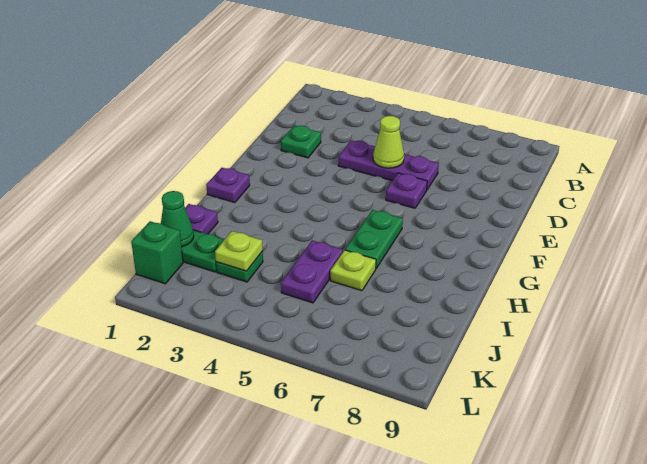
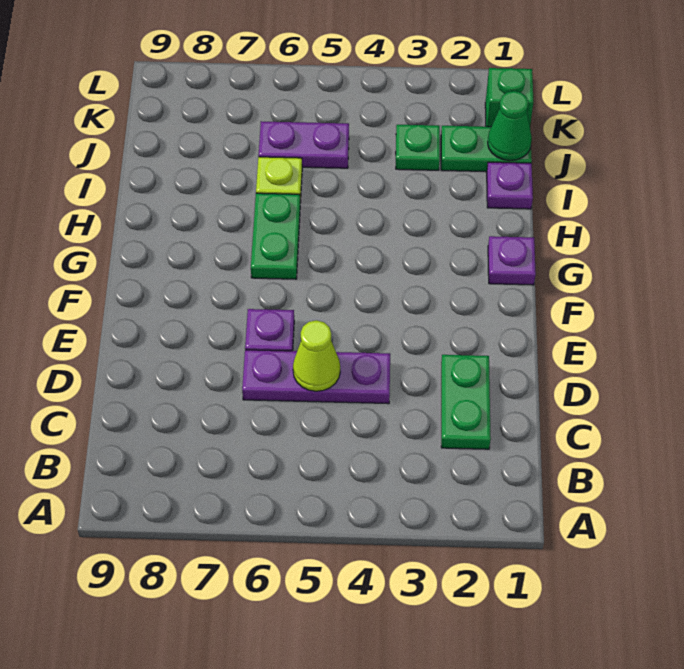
green 1x1 plate [281,125,321,158] -> green 1x2 plate [441,355,491,449]
purple 1x2 plate [281,240,343,303] -> purple 1x2 plate turned to [259,121,349,168]
lime 1x1 plate [215,231,263,271] -> none

